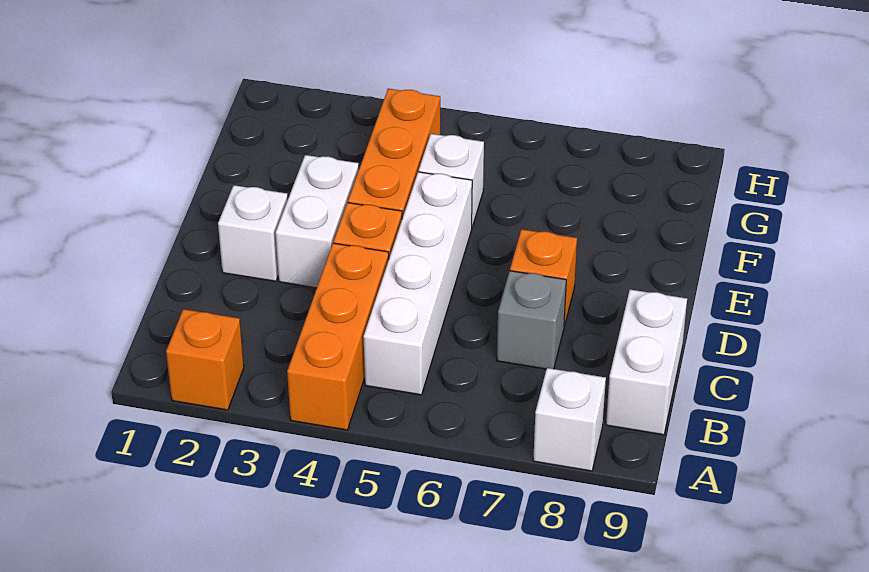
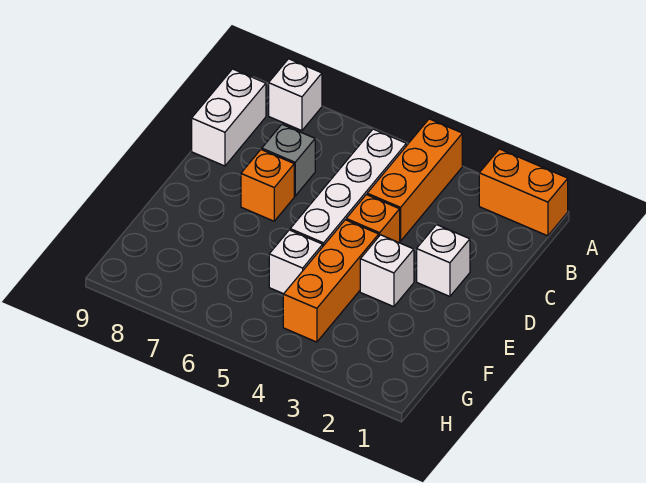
orange 1x1 brick [166,309,244,410] -> orange 1x2 brick [479,149,568,236]
white 1x2 brick [276,155,359,288] -> white 1x1 brick [360,235,414,307]

